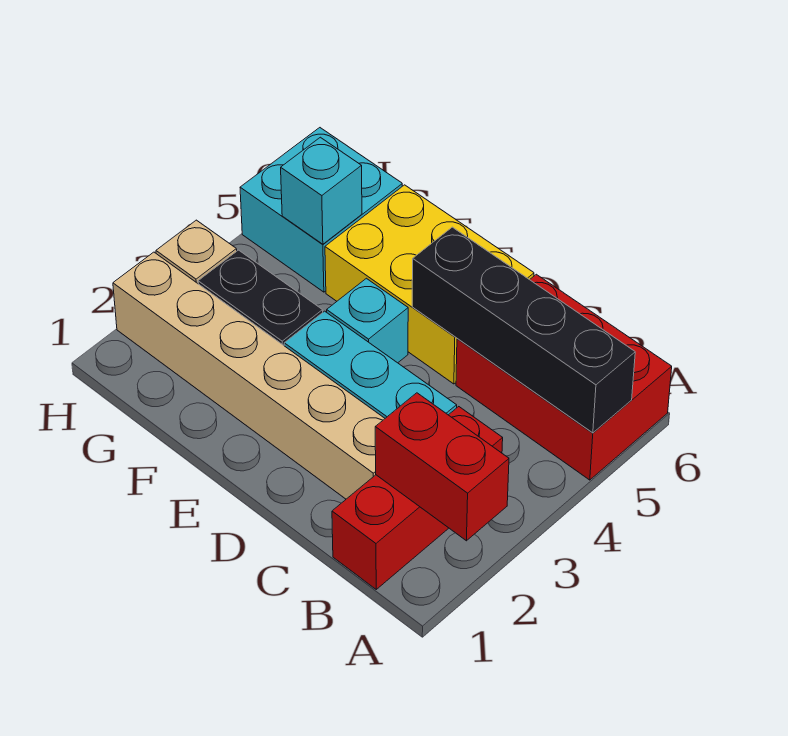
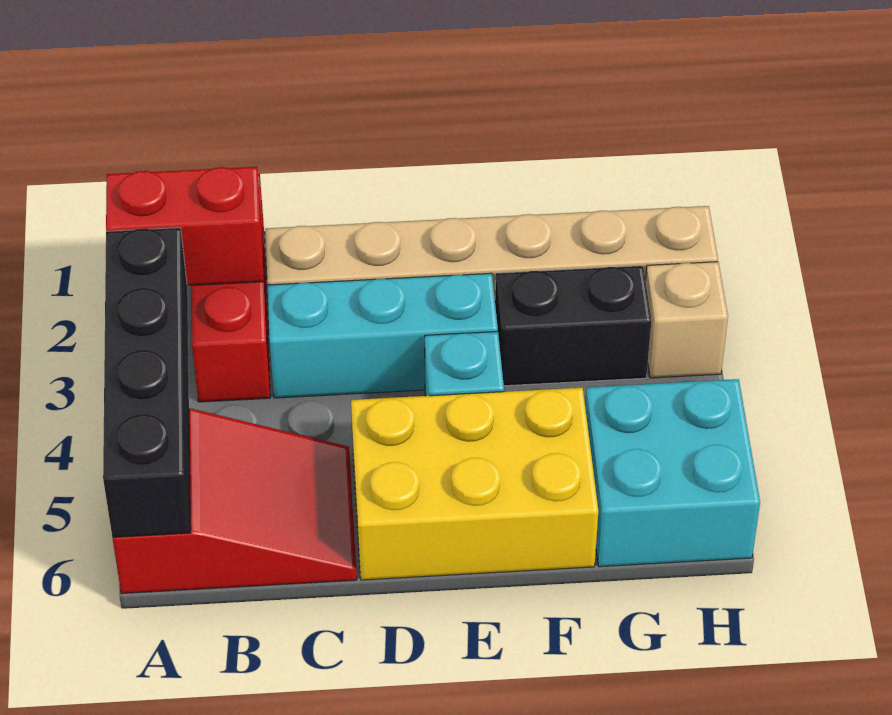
red 2x3 brick [456,274,672,480] -> red 2x3 slope [112,408,357,594]
black 1x4 brick [412,227,635,433] -> black 1x4 brick turned to [103,228,191,537]
cyan 1x1 brick [281,137,362,244] -> none

